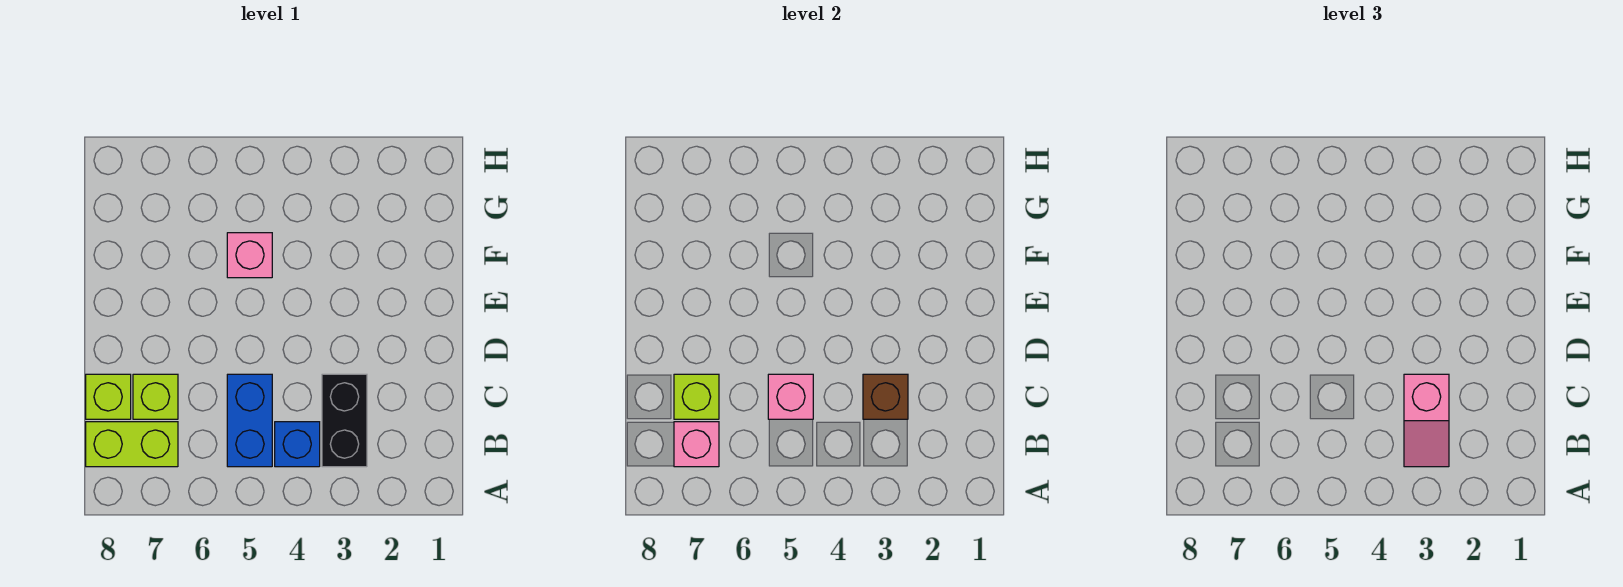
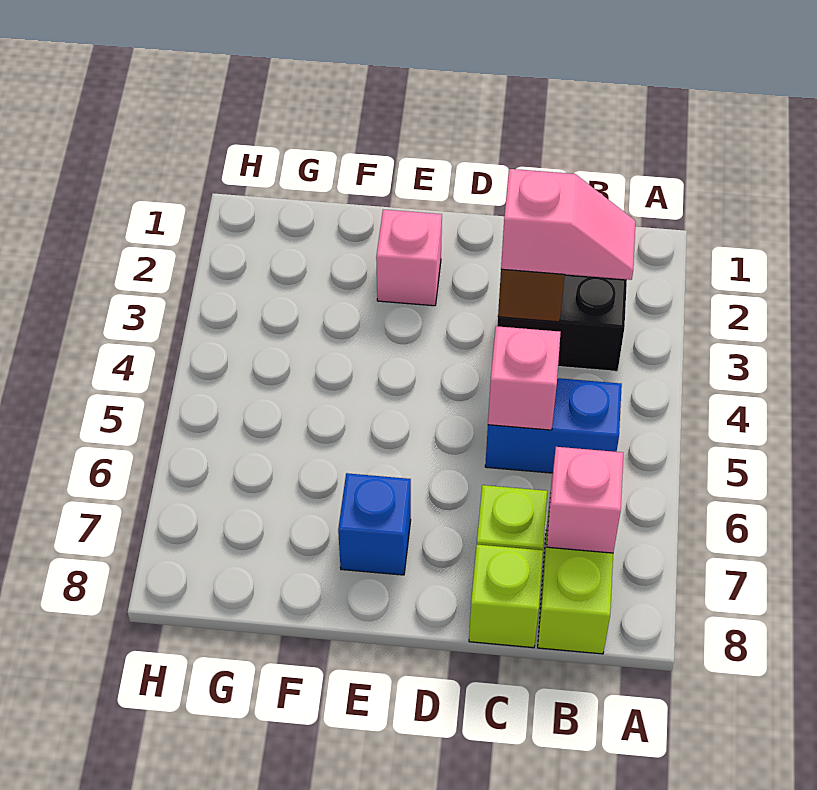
blue 1x1 brick [275,422,320,467] -> blue 1x1 brick moved to [338,473,411,575]
lime 1x1 brick [674,374,719,419] -> none
pink 1x1 brick [227,233,272,278] -> pink 1x1 brick moved to [376,210,442,306]

